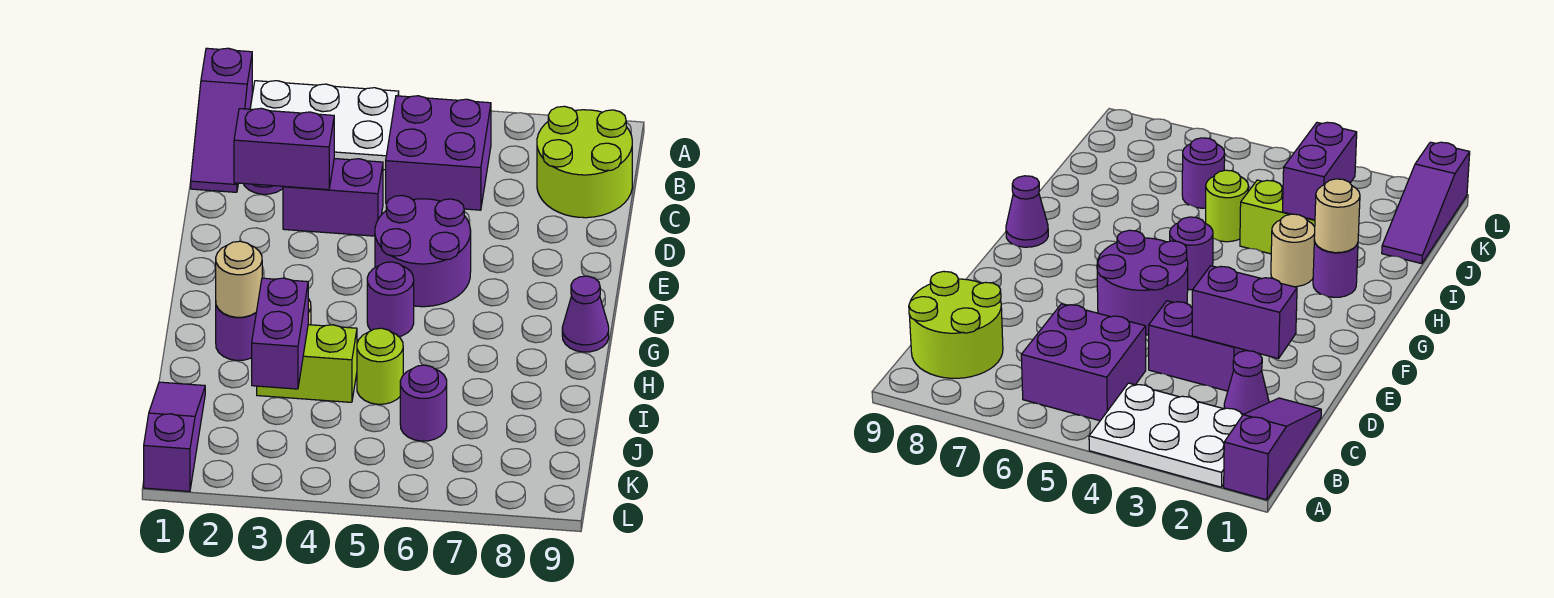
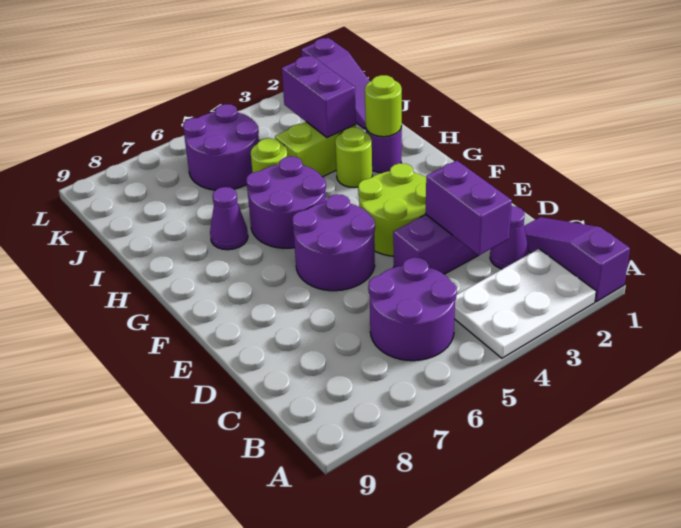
purple 2x2 brick [386,96,491,210] -> purple 2x2 round brick [368,257,457,361]
lime 2x2 round brick [537,106,632,218] -> lime 2x2 round brick moved to [358,163,426,256]
purple 1x2 brick [234,108,334,190] -> purple 1x2 brick turned to [426,161,512,255]
purple 1x1 round brick [367,262,414,337] -> purple 2x2 round brick [246,156,326,248]
purple 1x1 cone [562,276,609,352] -> purple 1x1 cone moved to [210,187,248,250]
tan 1x1 round brick [216,241,262,317] -> lime 1x1 round brick [365,75,402,137]
tan 1x1 round brick [1271,214,1315,287] -> lime 1x1 round brick [335,127,372,188]
purple 1x1 round brick [400,365,447,441] -> purple 2x2 round brick [183,104,259,190]

